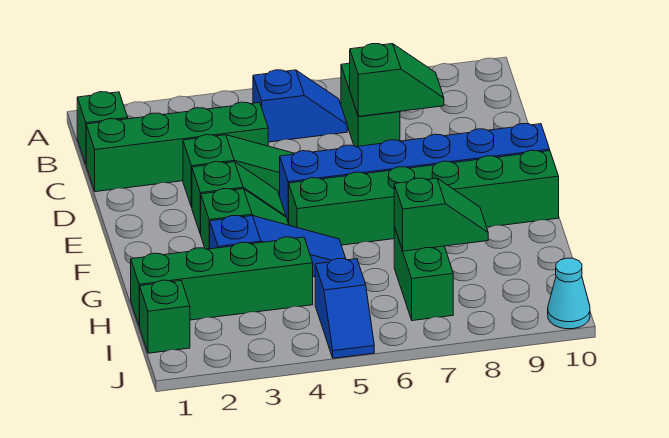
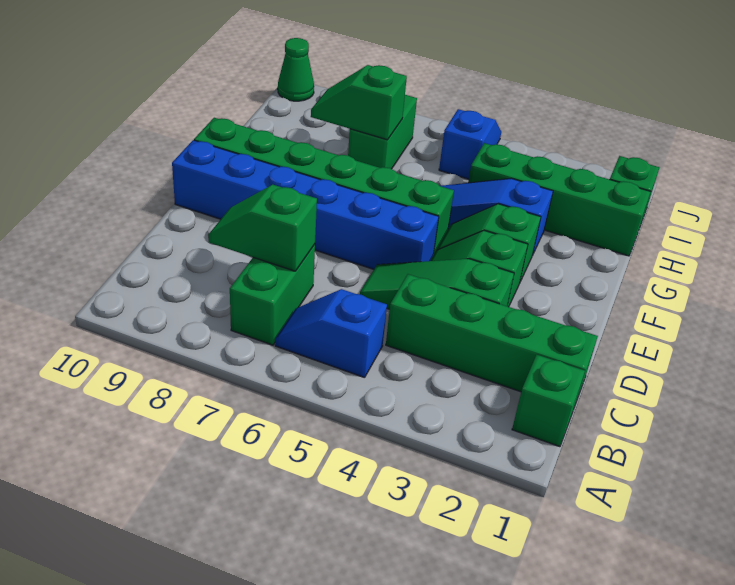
cyan 1x1 cone [548,258,590,329] -> green 1x1 cone [278,38,314,101]

